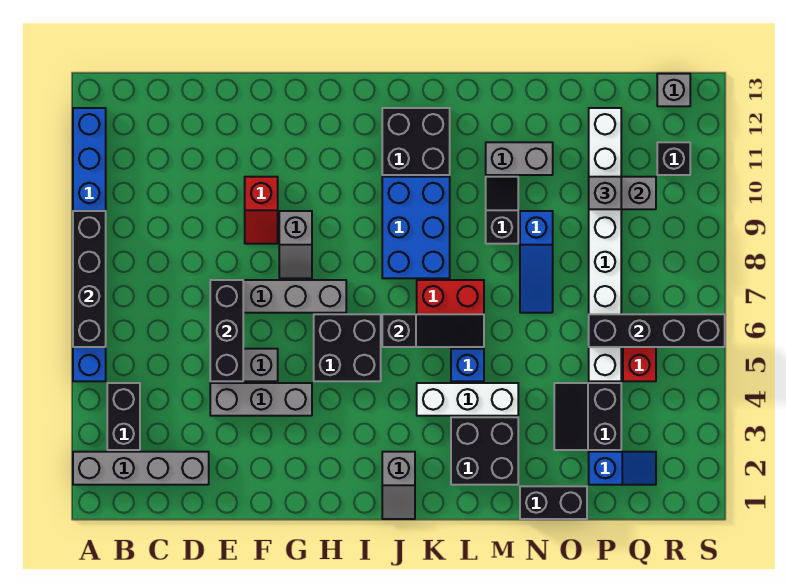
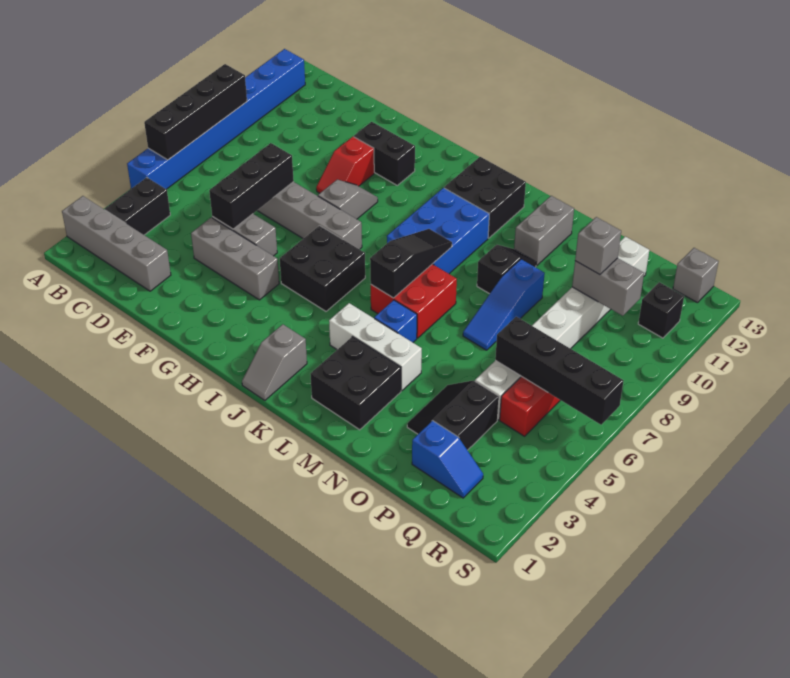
grey 1x2 slope [279,211,312,278] -> grey 1x2 slope turned to [318,180,378,219]
black 1x3 slope [382,314,484,347] -> black 1x3 slope turned to [370,229,452,298]
grey 1x2 brick [486,142,553,175] -> grey 1x2 brick turned to [514,196,574,266]
black 1x2 brick [520,486,587,519] -> black 1x2 brick moved to [354,122,415,185]

